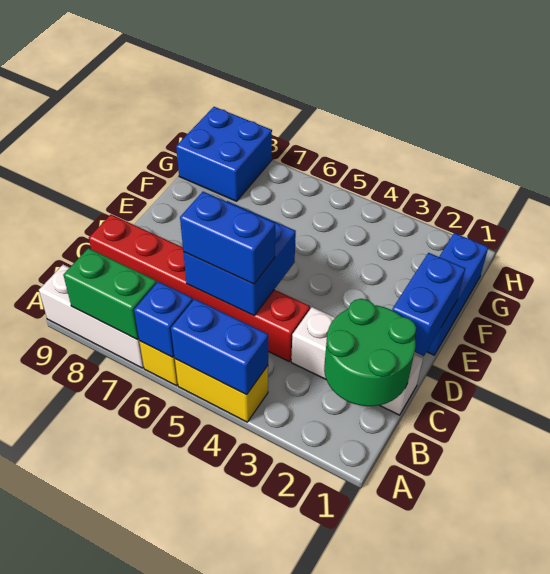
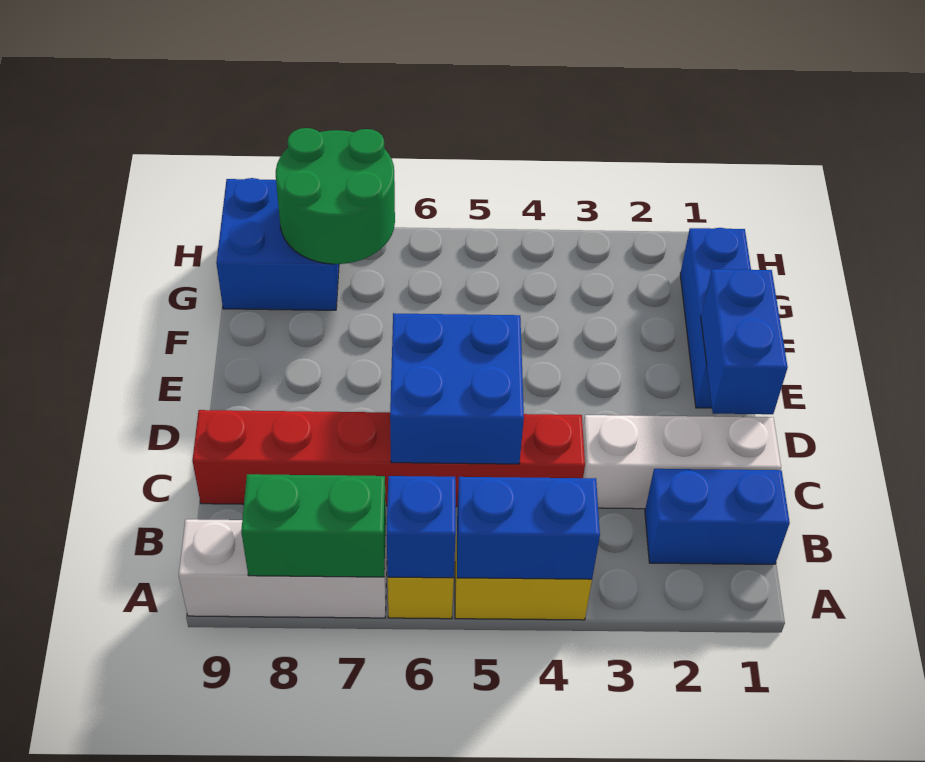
green 2x2 round brick [324,299,416,406] -> green 2x2 round brick moved to [276,128,395,264]
blue 1x2 brick [180,192,275,284] -> blue 1x2 brick moved to [645,469,790,564]

